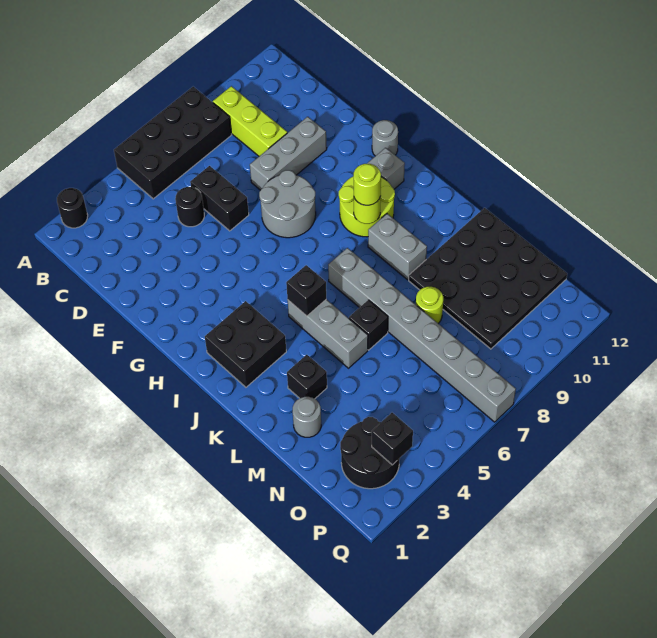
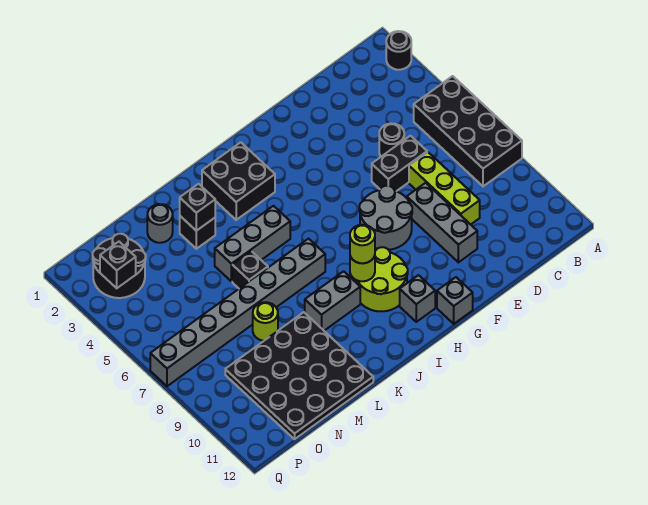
lime 1x3 brick [213,86,287,156] -> lime 1x3 brick turned to [409,152,480,224]
grey 1x1 round brick [372,120,398,156] -> grey 1x1 brick [437,277,473,324]
black 1x1 brick [286,265,326,316] -> black 1x1 brick moved to [180,184,215,231]

